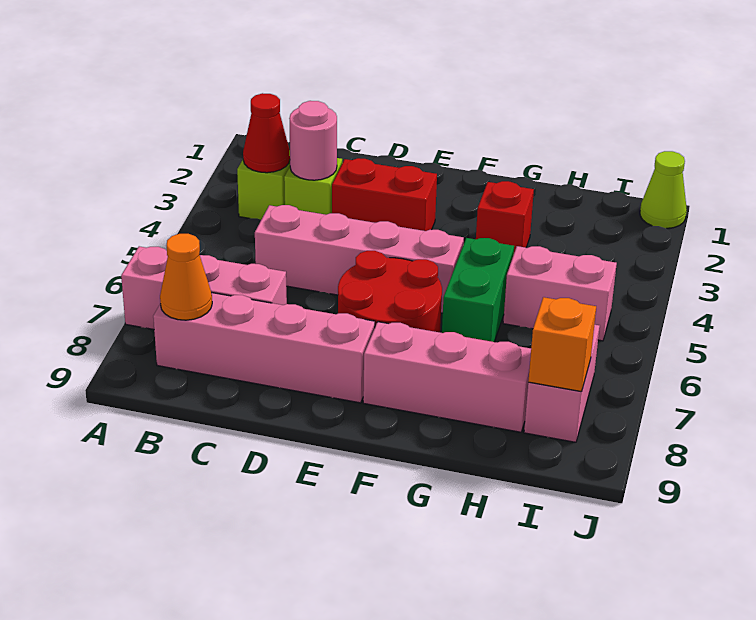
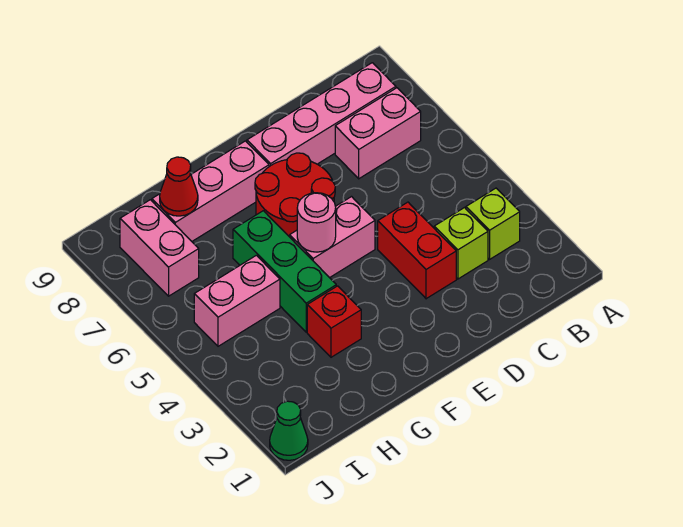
pink 1x3 brick [121,246,287,329] -> pink 1x2 brick [335,88,421,179]
red 1x1 cone [243,93,290,173] -> red 1x1 cone moved to [160,157,198,216]
orange 1x1 cone [160,234,212,320] -> none
pink 1x1 round brick [289,101,337,180] -> pink 1x1 round brick moved to [297,193,336,252]
pink 1x4 brick [255,205,464,313] -> pink 1x2 brick [290,197,375,278]
red 1x2 brick [332,158,437,231] -> red 1x2 brick turned to [378,202,456,299]
green 1x2 brick [442,238,514,342] -> green 1x3 brick [233,211,336,332]
orange 1x1 brick [528,297,596,392] -> none
lime 1x1 cone [640,151,687,228] -> green 1x1 cone [270,401,308,460]

